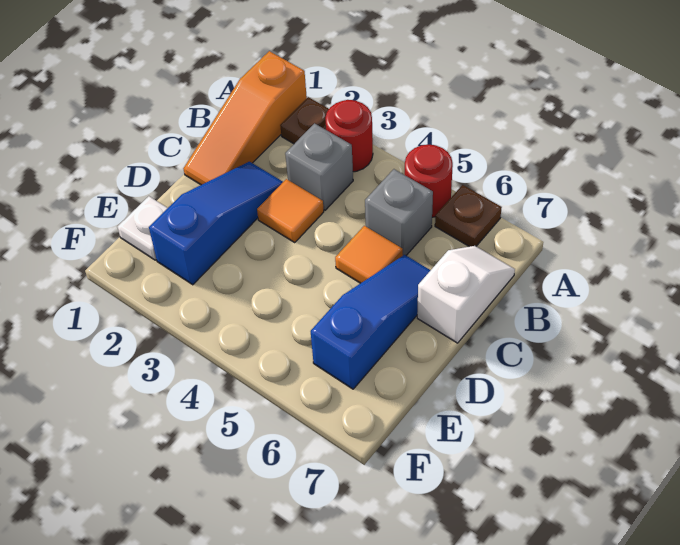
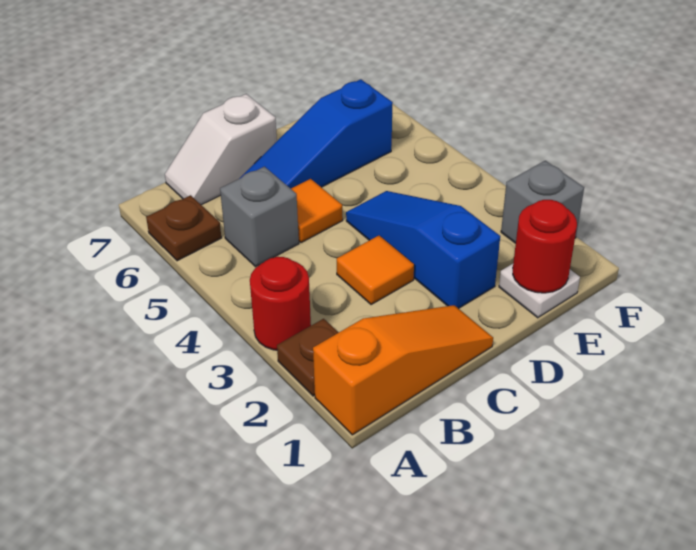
red 1x1 round brick [405,145,453,217] -> red 1x1 round brick moved to [513,200,577,293]
grey 1x1 brick [285,123,353,210] -> grey 1x1 brick moved to [501,161,584,243]
blue 1x3 slope [149,162,283,285] -> blue 1x3 slope turned to [346,191,500,309]

